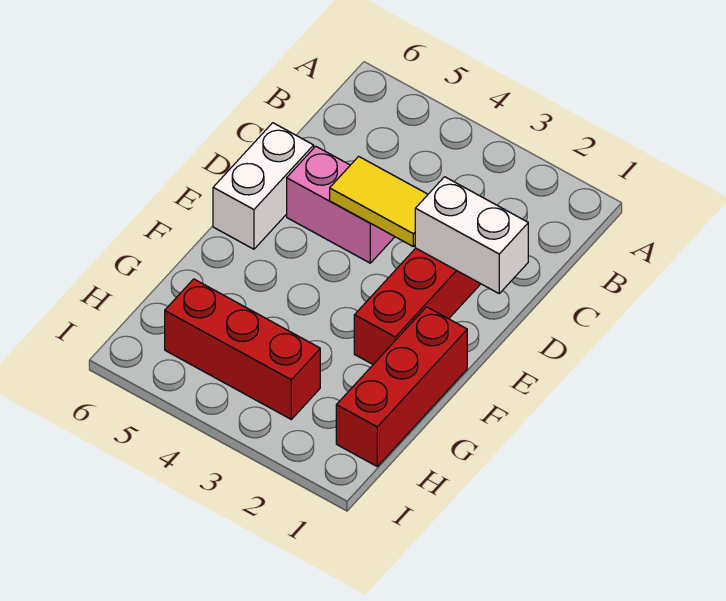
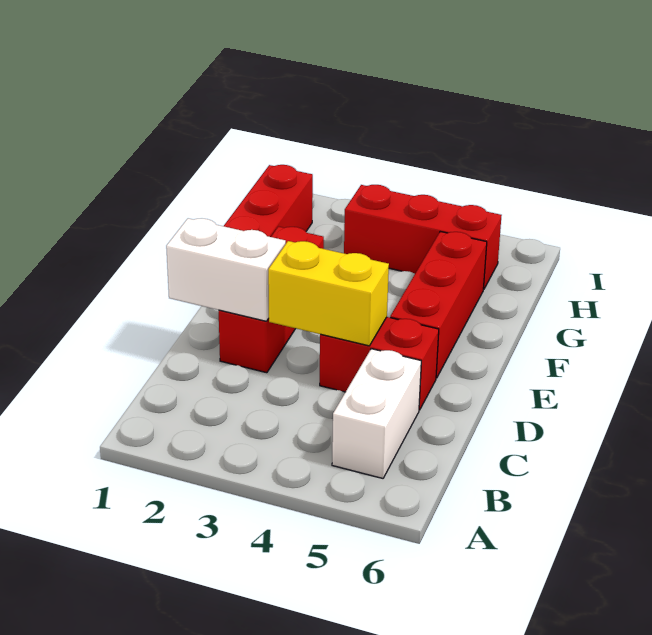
yellow 1x2 tile [330,156,428,246] -> yellow 1x2 brick [268,241,389,346]
pink 1x2 brick [287,146,395,263] -> red 1x2 brick [320,317,439,410]
white 1x2 brick [213,123,314,249] -> white 1x2 brick moved to [332,349,421,478]
none -> red 1x3 brick [390,231,487,378]

